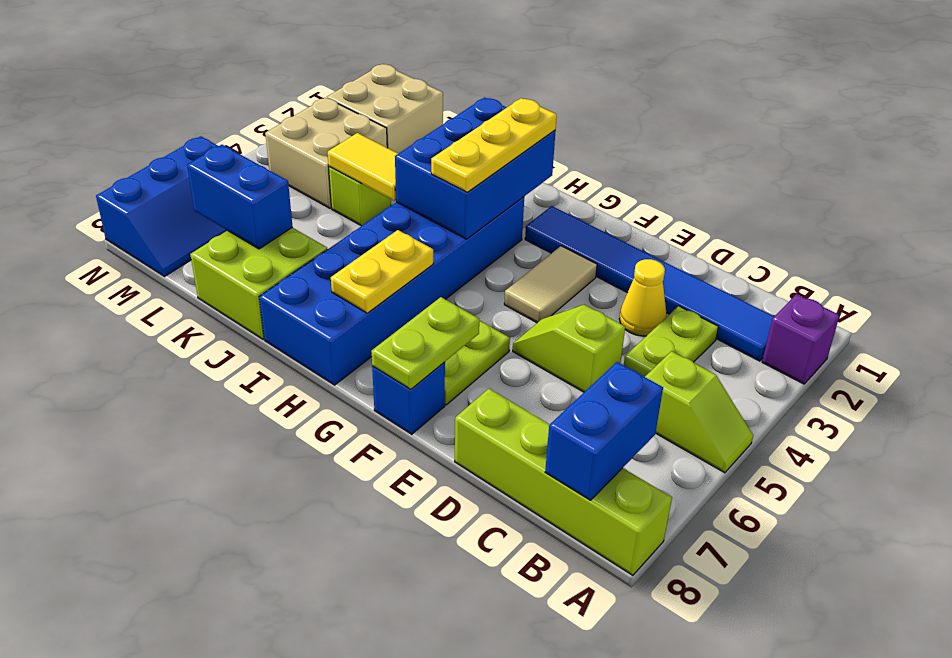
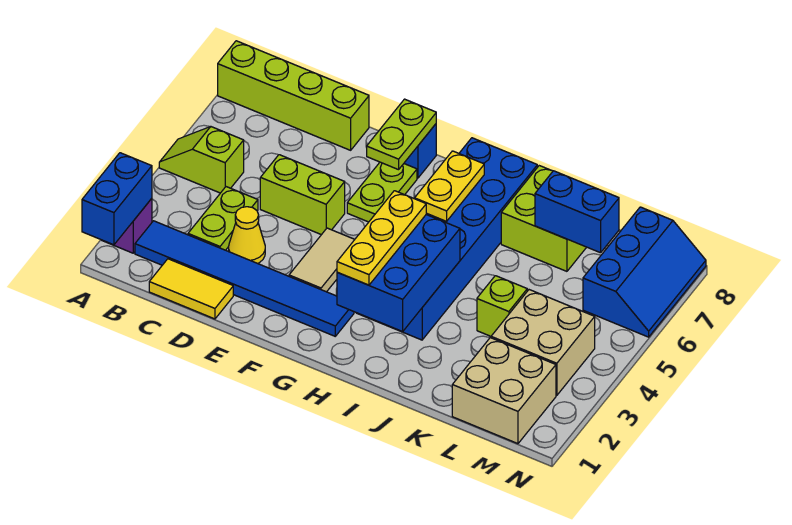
blue 1x2 brick [545,362,663,500] -> blue 1x2 brick moved to [82,153,152,245]
lime 1x2 slope [513,305,625,392] -> lime 1x2 brick [260,155,345,235]
yellow 1x2 tile [328,133,398,201] -> yellow 1x2 tile moved to [149,259,233,319]
blue 2x3 slope [96,136,227,276] -> blue 2x3 slope turned to [583,207,706,337]

